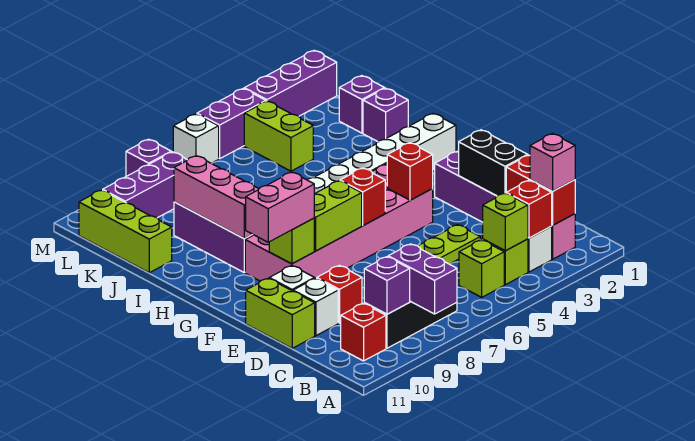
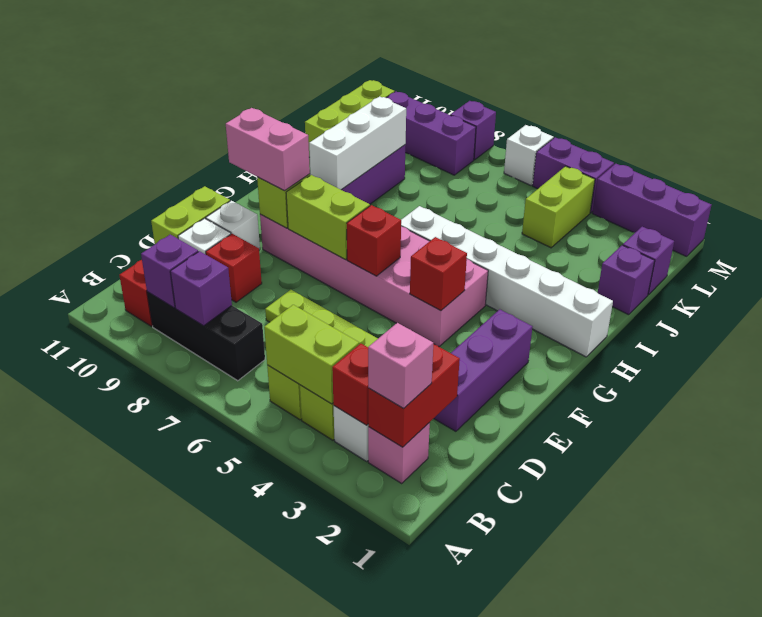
purple 1x2 brick [388,244,457,314] -> purple 1x1 brick [170,251,232,326]
lime 1x1 brick [483,193,528,251] -> lime 1x2 brick [264,305,359,404]
black 1x2 brick [459,130,528,196] -> none
pink 1x3 brick [174,156,259,239] -> white 1x3 brick [309,96,406,190]

